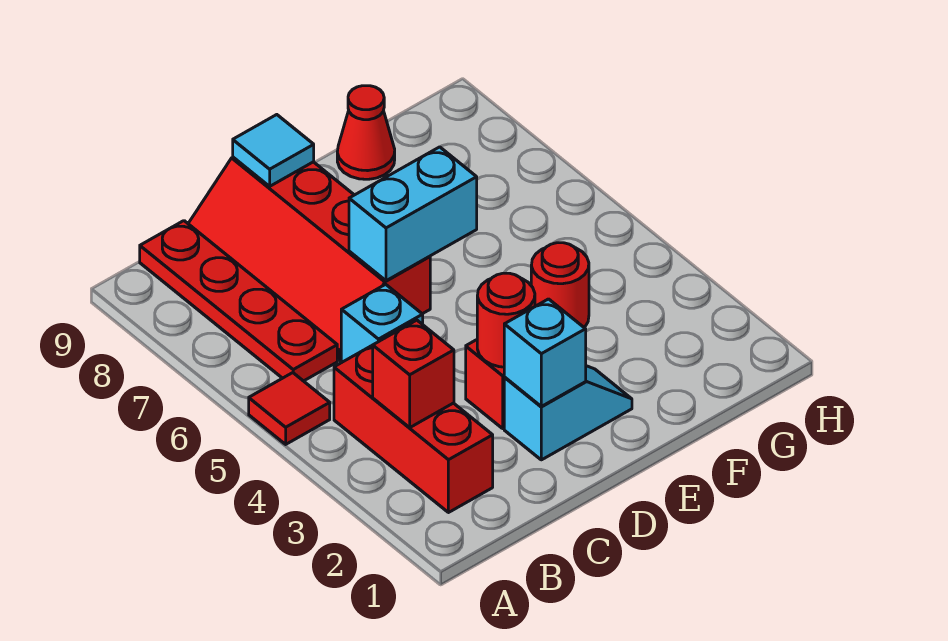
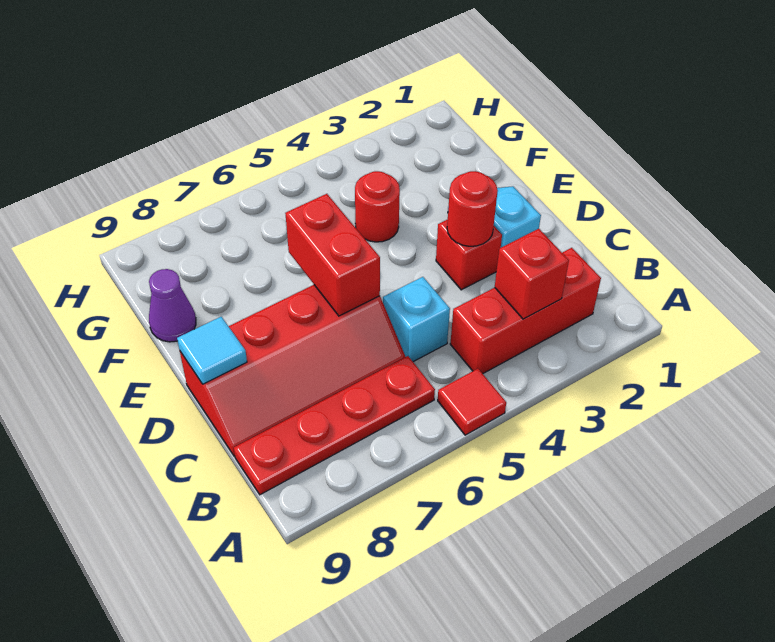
cyan 1x1 brick [504,299,586,406] -> none
cyan 1x2 brick [349,147,477,281] -> red 1x2 brick [285,194,380,316]
red 1x1 cone [337,86,395,179] -> purple 1x1 cone [149,269,196,342]

